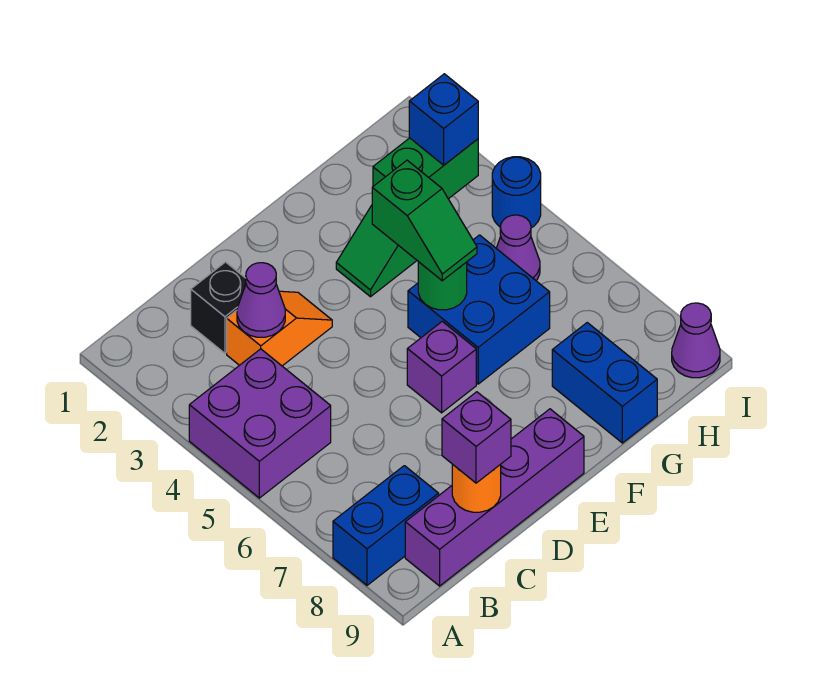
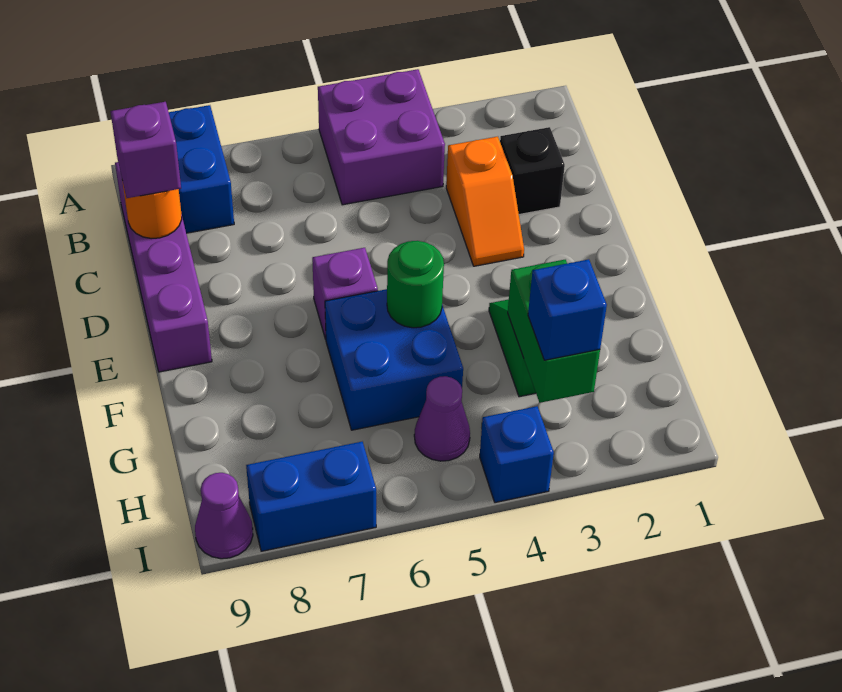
purple 1x1 cone [237,263,285,337] -> none
green 1x2 slope [372,160,477,281] -> none
blue 1x2 brick [552,323,657,443] -> blue 1x2 brick moved to [246,442,376,551]
blue 1x1 round brick [492,157,541,228] -> blue 1x1 brick [480,406,554,503]

